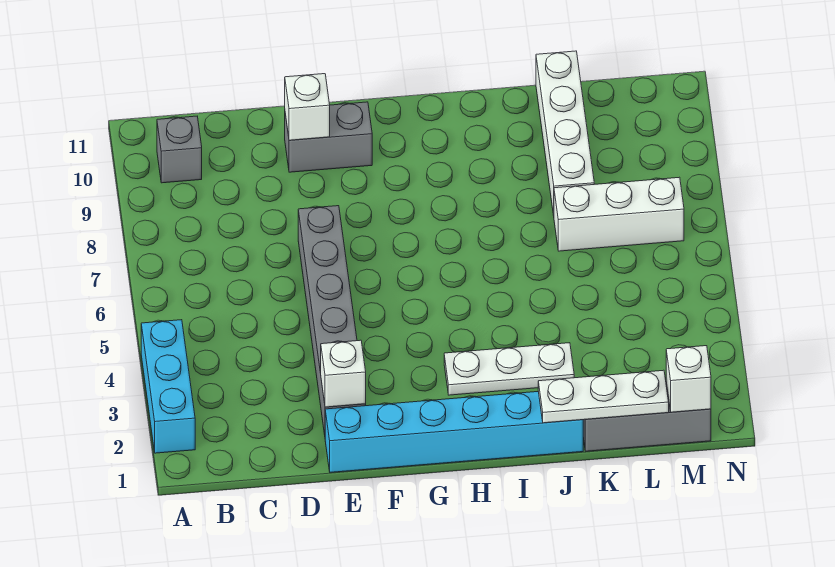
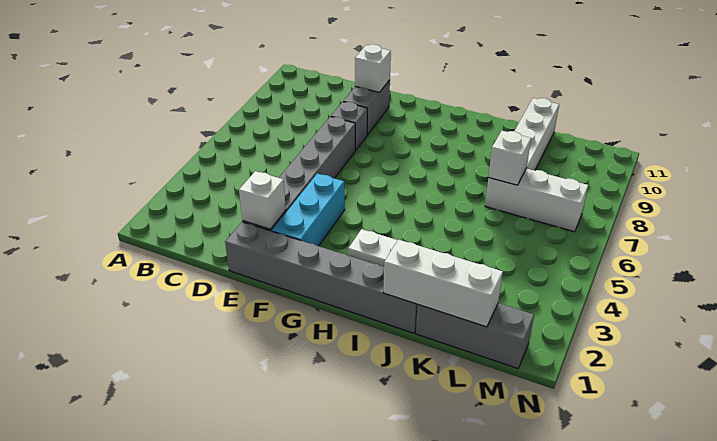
cyan 1x3 brick [141,320,195,453] -> cyan 1x3 brick moved to [272,174,345,246]
grey 1x1 brick [157,116,202,183] -> grey 1x1 brick moved to [331,102,367,150]
cyan 1x6 brick [325,392,583,472] -> grey 1x6 brick [225,222,418,333]
grey 1x2 brick [285,102,372,172] -> grey 1x2 brick turned to [343,80,390,135]
white 1x3 plate [538,370,669,423] -> white 1x3 brick [383,240,503,327]
white 1x1 brick [666,346,711,412] -> white 1x1 brick moved to [488,131,531,185]

